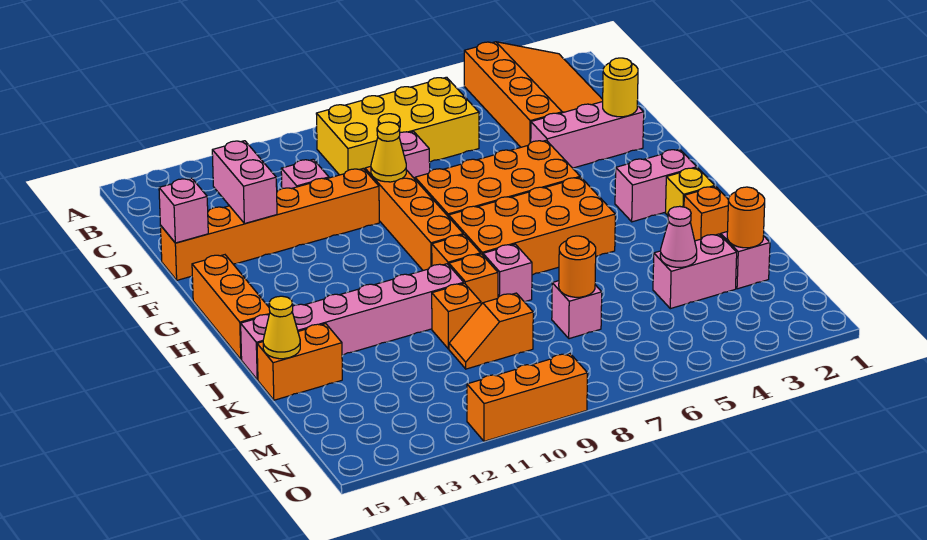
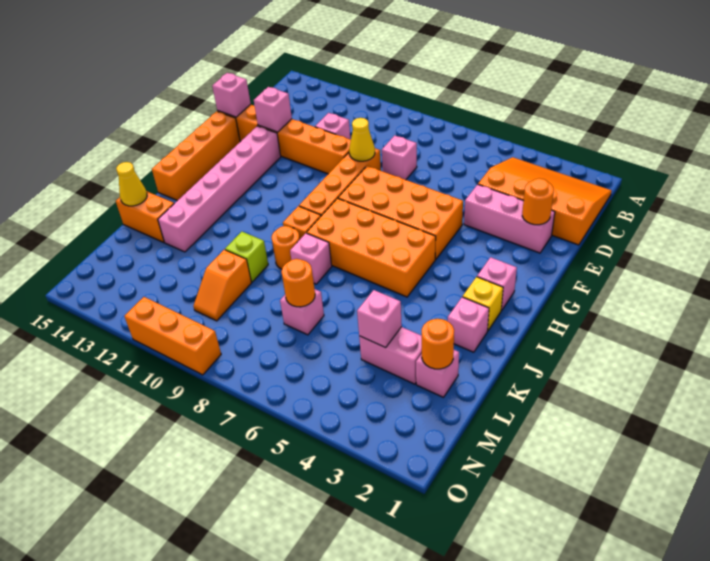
orange 3x4 slope [464,42,603,147] -> orange 3x4 slope turned to [478,157,612,245]
yellow 2x4 brick [316,77,479,175] -> none
pink 1x2 brick [212,141,277,224] -> pink 1x1 brick [254,87,292,132]
yellow 1x1 round brick [603,58,638,117] -> orange 1x1 round brick [522,178,554,225]
orange 1x3 brick [192,255,270,359] -> orange 1x4 brick [152,111,240,201]
pink 1x2 brick [615,149,697,222] -> pink 1x1 brick [477,257,517,310]
orange 1x1 brick [684,186,729,241] -> pink 1x1 brick [448,297,489,352]
orange 1x1 brick [449,254,498,304] -> orange 1x1 round brick [272,226,300,269]
pink 1x6 brick [241,264,464,380] -> pink 1x6 brick turned to [158,126,281,252]
orange 1x1 brick [432,283,481,349] -> lime 1x1 brick [225,232,268,282]
pink 1x1 cone [660,206,697,267] -> pink 1x1 brick [357,290,402,348]
orange 1x2 slope [449,293,533,369] -> orange 1x2 slope turned to [194,250,251,321]

